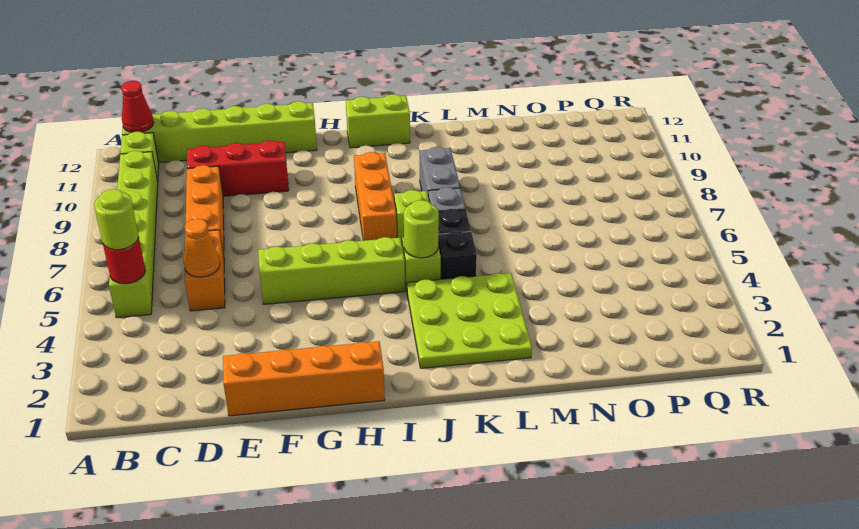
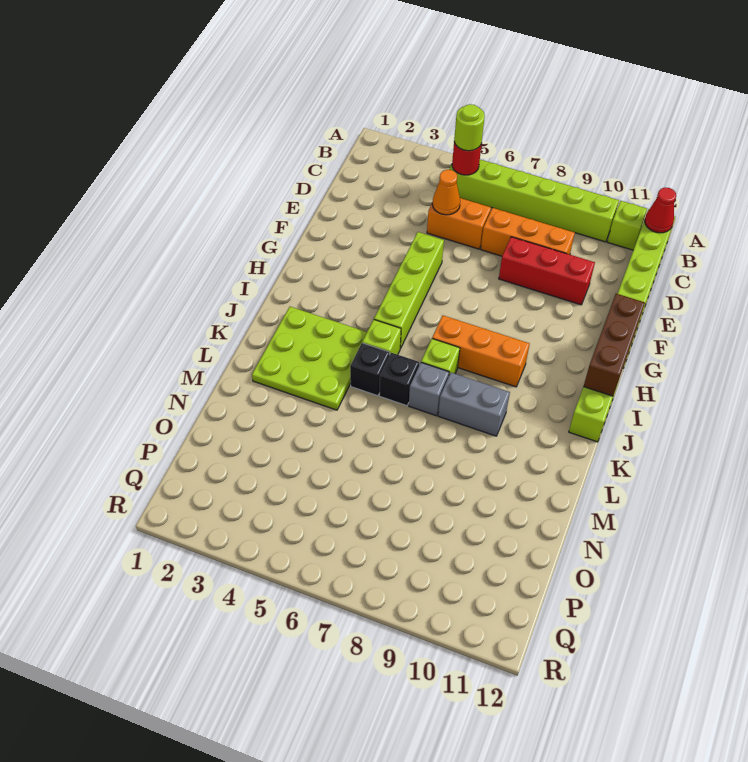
red 1x3 brick [187,140,289,196] -> red 1x3 brick turned to [499,237,595,305]
orange 1x4 brick [223,341,385,416] -> none
none -> brown 1x3 brick [584,294,645,396]
lime 1x1 round brick [404,200,439,258] -> none

